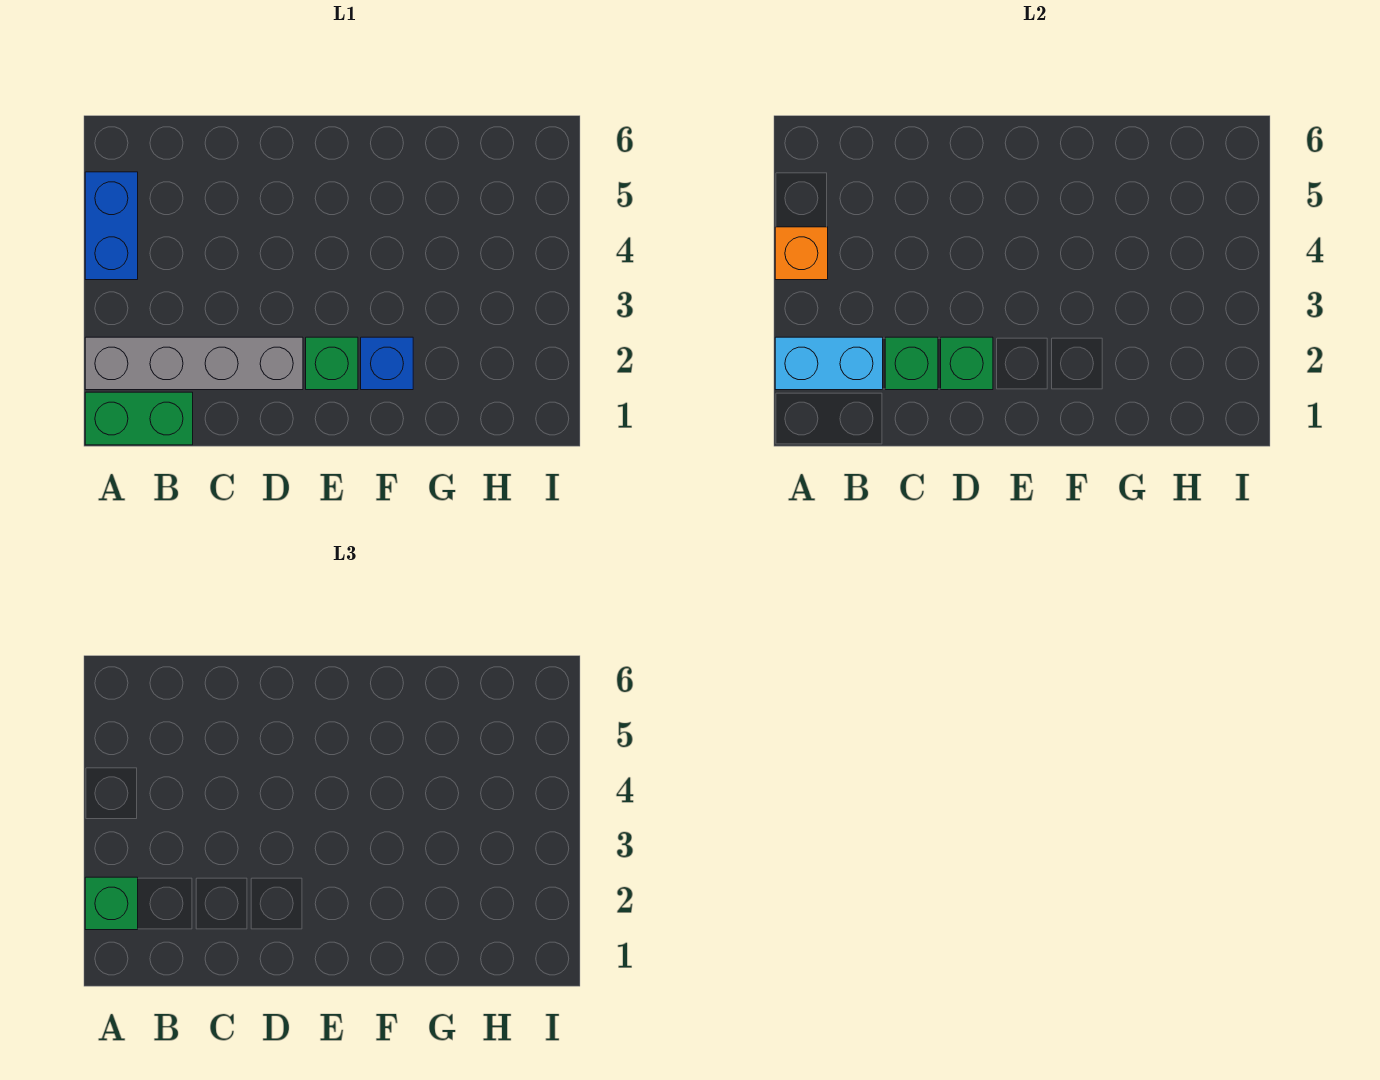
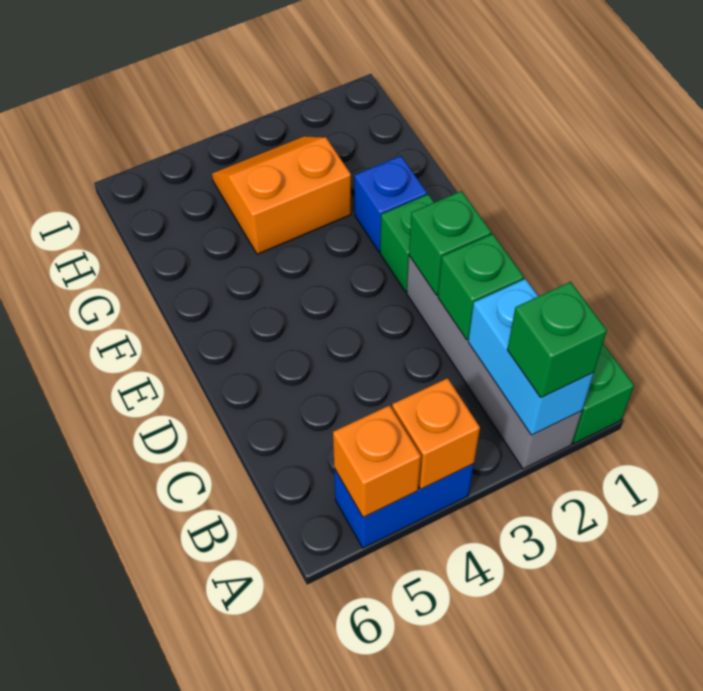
none -> orange 1x1 brick [333,405,421,517]
none -> orange 2x2 slope [212,136,351,254]

